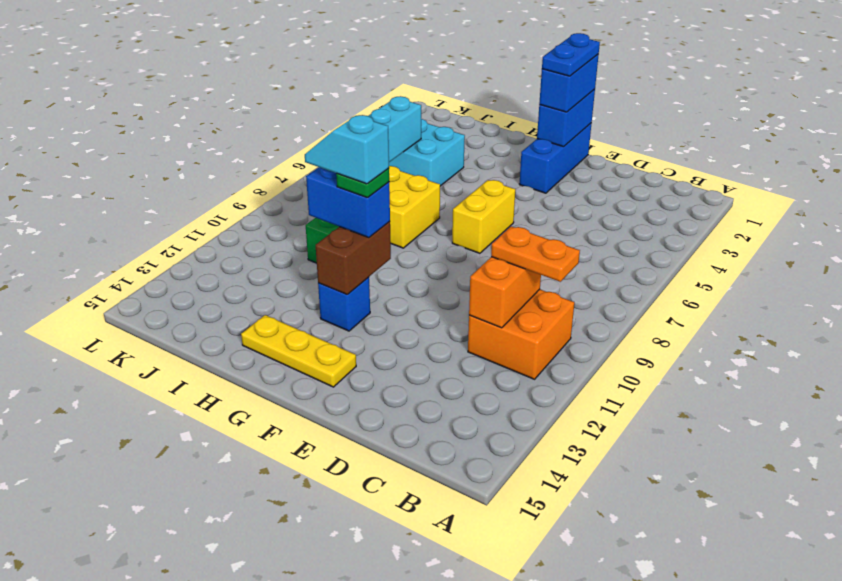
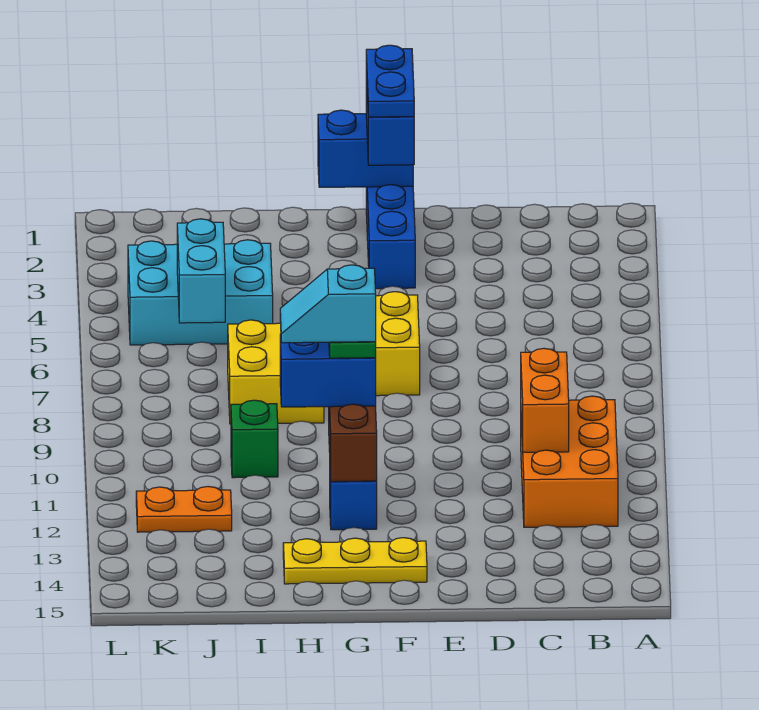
orange 2x2 brick [468,289,574,379] -> orange 2x3 brick [521,396,618,527]
orange 1x2 plate [491,226,580,282] -> orange 1x2 plate moved to [136,487,232,532]
blue 1x2 brick [537,89,595,147] -> blue 1x2 brick turned to [318,110,413,187]

